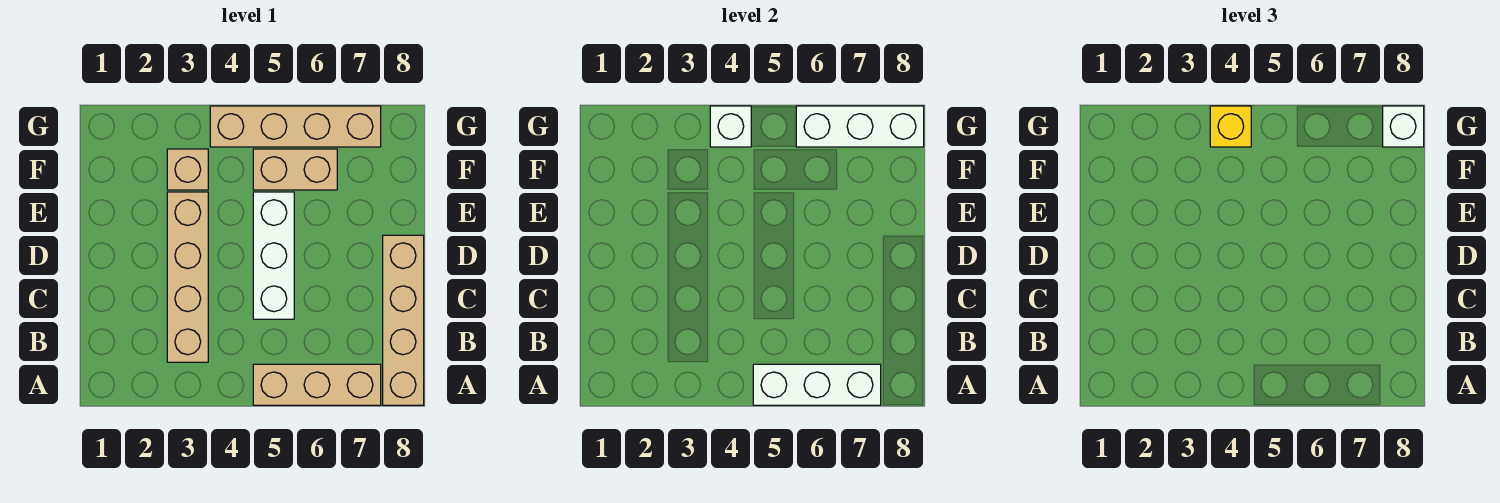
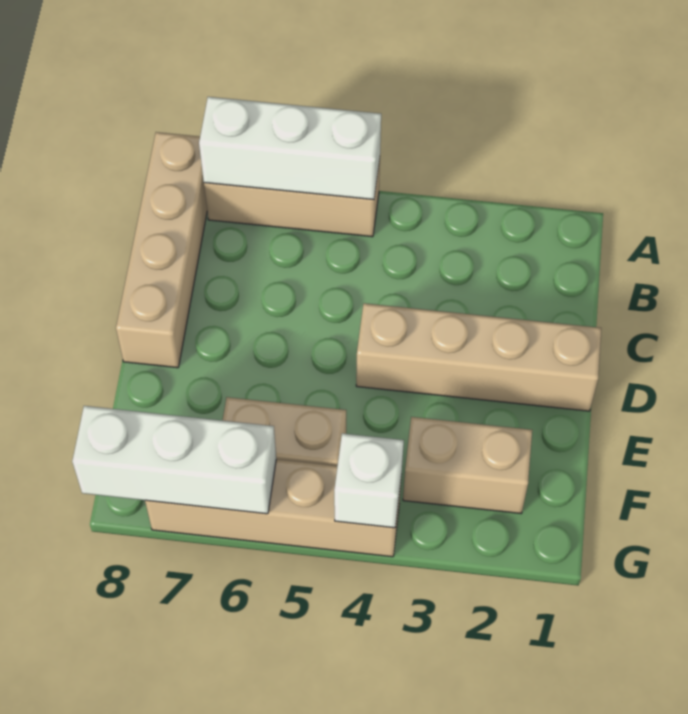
tan 1x4 brick [167,192,208,362] -> tan 1x4 brick turned to [356,303,601,411]
white 1x3 brick [253,192,294,319] -> none
tan 1x1 brick [167,149,208,190] -> tan 1x2 brick [403,417,532,513]
yellow 1x1 brick [1210,106,1251,147] -> none
white 1x1 brick [1383,106,1424,147] -> none

